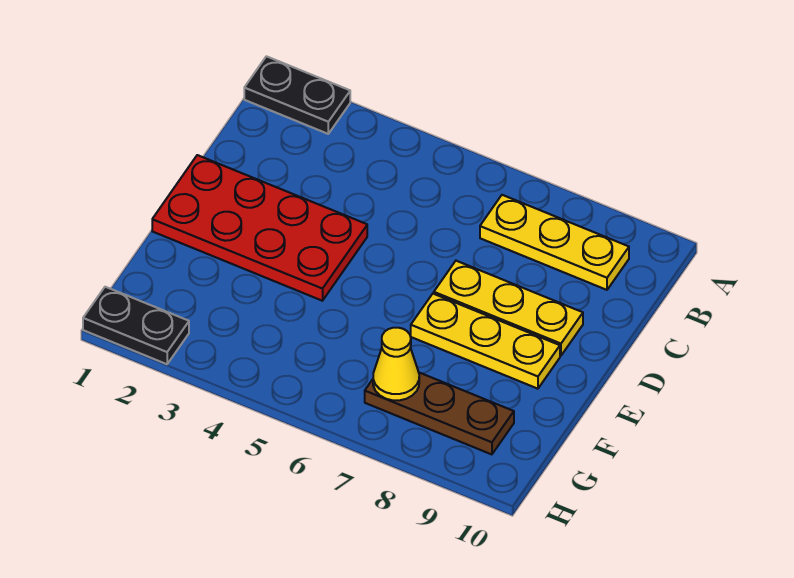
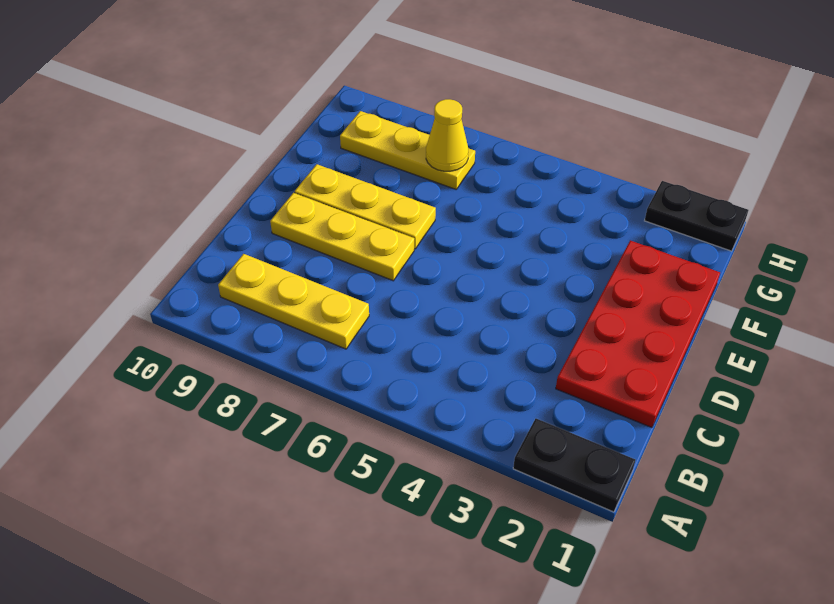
red 2x4 plate [152,155,367,301] -> red 2x4 plate turned to [556,240,720,428]
brown 1x3 plate [365,373,514,454] -> yellow 1x3 plate [340,111,475,189]

